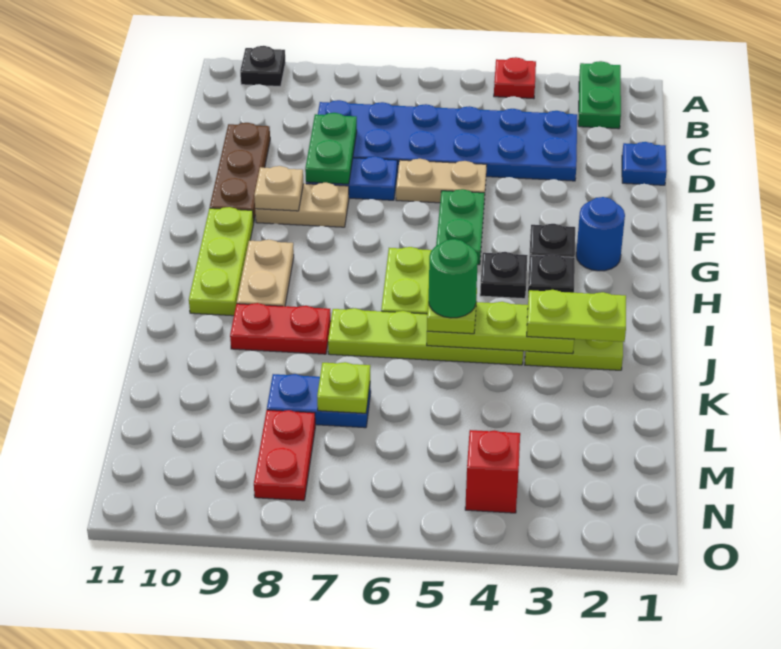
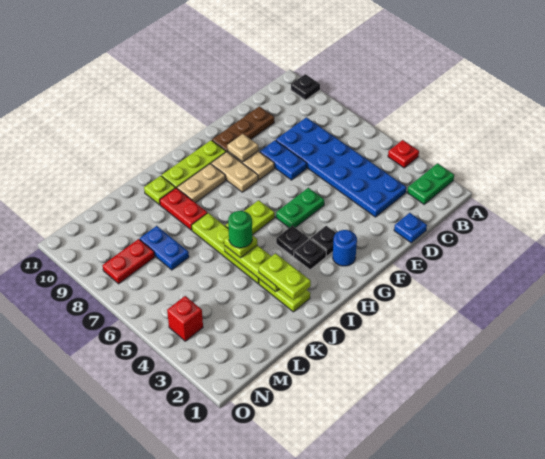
green 1x2 plate [305,113,357,184] -> none
tan 1x2 plate [396,159,487,203] -> tan 1x2 plate moved to [211,152,258,192]
lime 1x1 plate [317,362,370,413] -> lime 1x1 plate moved to [144,176,175,205]

